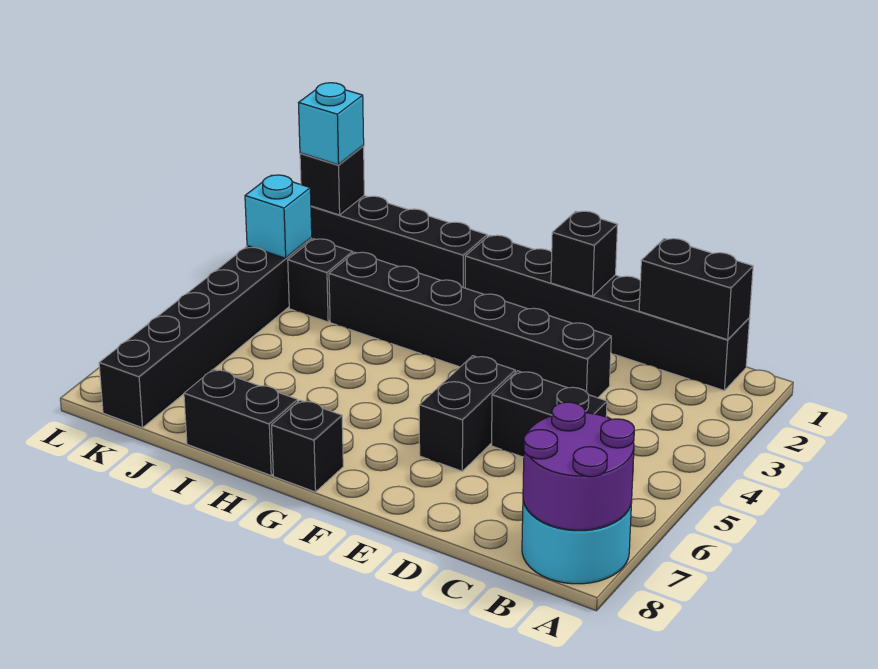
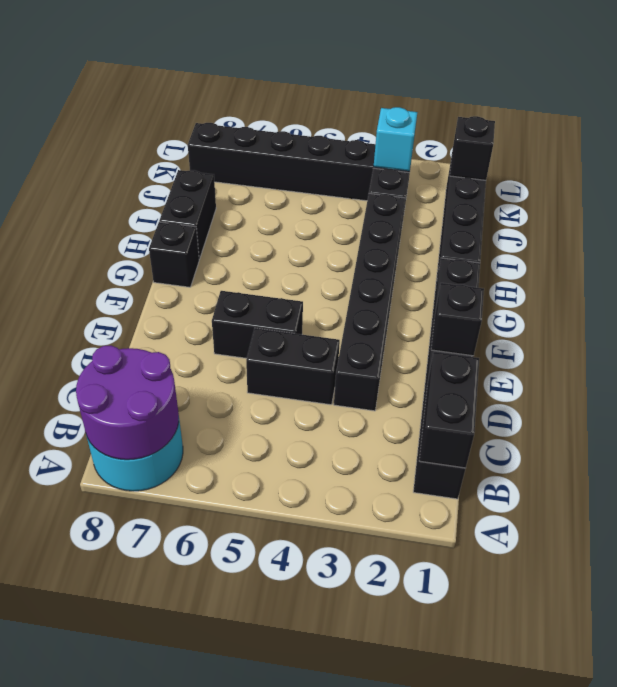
black 1x2 brick [492,371,607,457] -> black 1x2 brick turned to [246,328,340,405]
cyan 1x1 brick [299,83,364,165] -> none

